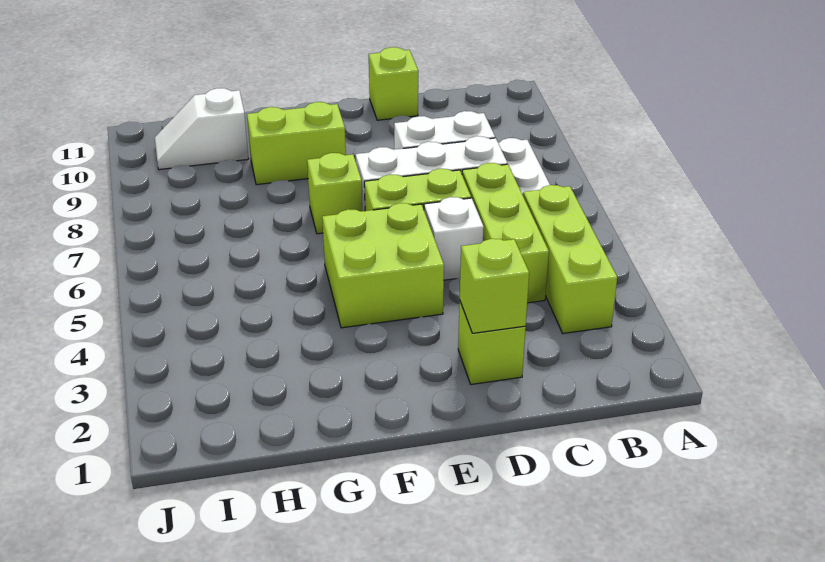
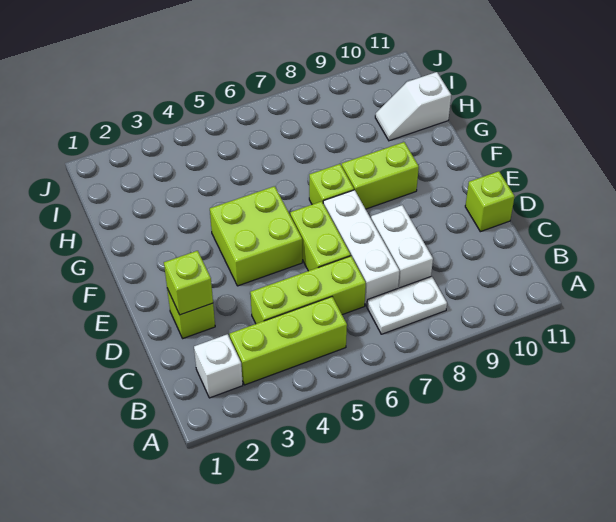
white 1x1 brick [424,197,484,280] -> white 1x1 brick moved to [194,334,243,398]
lime 1x2 brick [247,102,346,185] -> lime 1x2 brick turned to [342,142,419,209]
white 1x2 slope [155,88,248,170] -> white 1x2 slope turned to [375,72,451,141]

